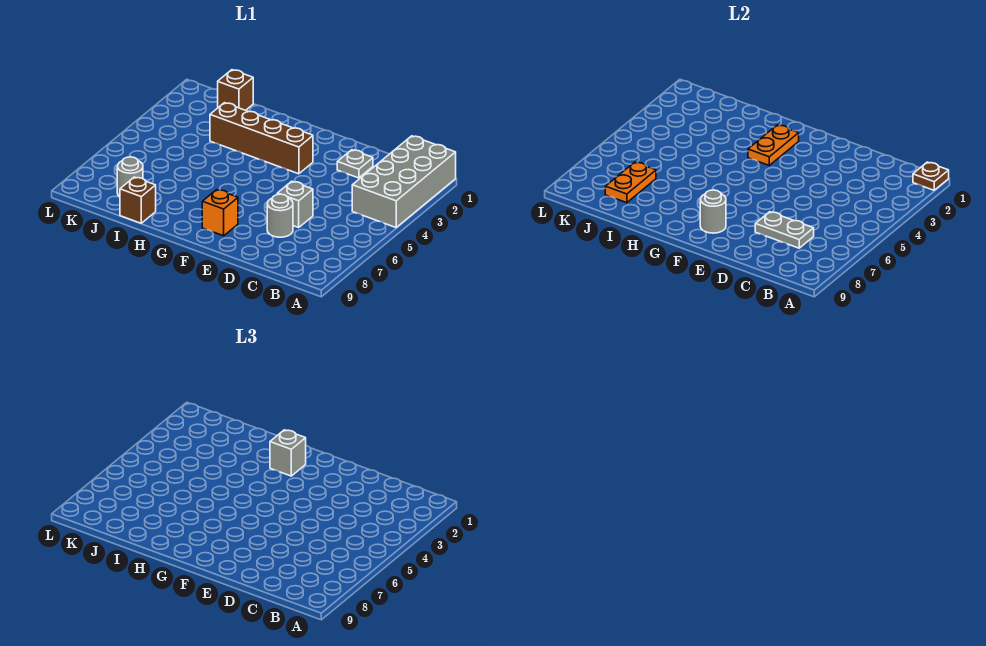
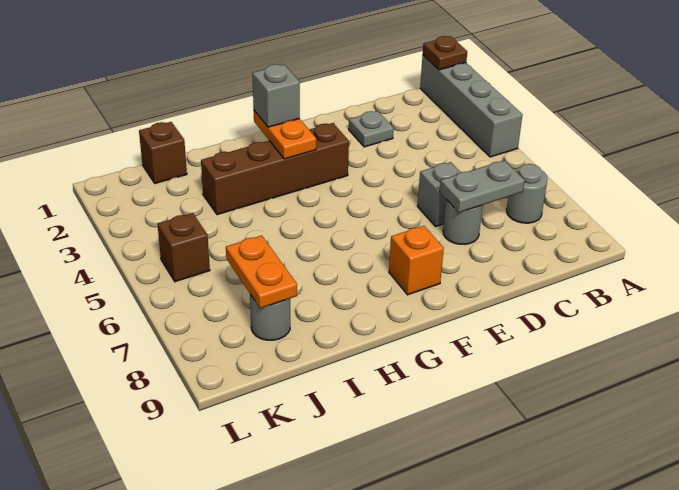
grey 2x4 brick [352,136,456,227] -> grey 1x4 brick [420,55,523,157]
grey 1x1 round brick [700,190,726,233] -> grey 1x1 round brick moved to [507,164,547,223]
brown 1x1 brick [120,177,156,223] -> brown 1x1 brick moved to [158,213,210,282]

